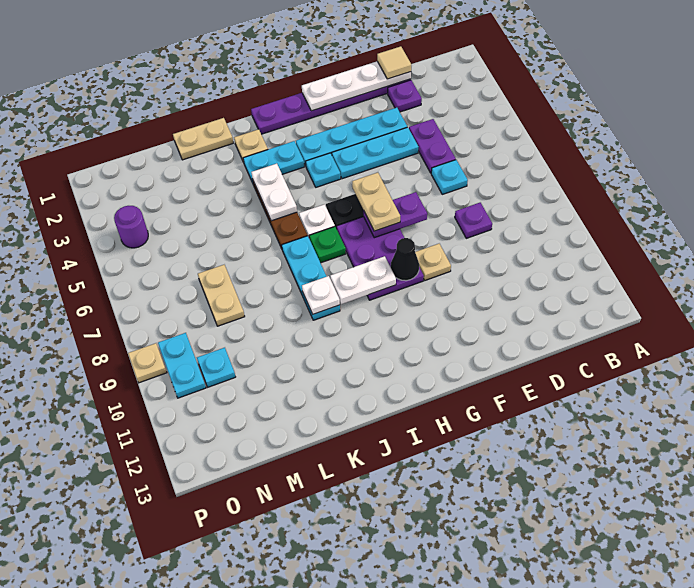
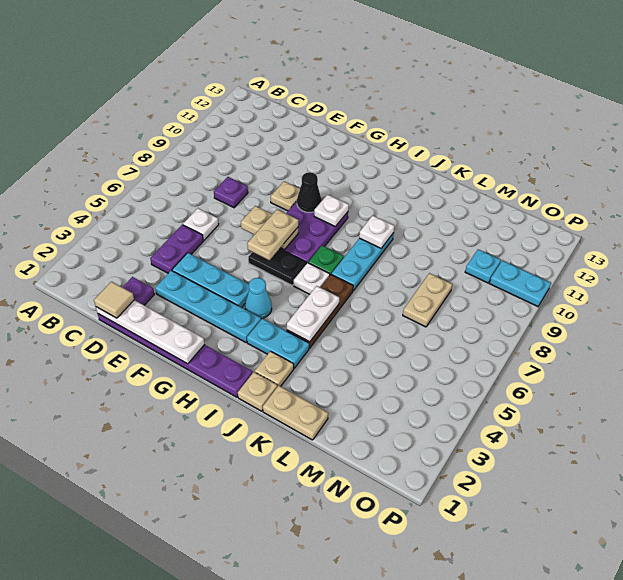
cyan 1x1 plate [431,160,468,194] -> white 1x1 plate [183,208,219,240]
purple 1x2 plate [364,192,427,238] -> tan 1x2 plate [241,206,298,250]
cyan 1x1 plate [306,153,341,187] -> cyan 1x1 cone [245,278,272,319]
white 1x2 plate [330,256,396,304] -> white 1x1 plate [314,195,349,227]
purple 1x1 round brick [114,206,148,248] -> none
cyan 1x2 plate [158,333,206,398] -> cyan 1x2 plate turned to [490,261,551,307]
tan 1x1 plate [128,343,167,383] -> tan 1x1 plate moved to [238,372,277,411]

